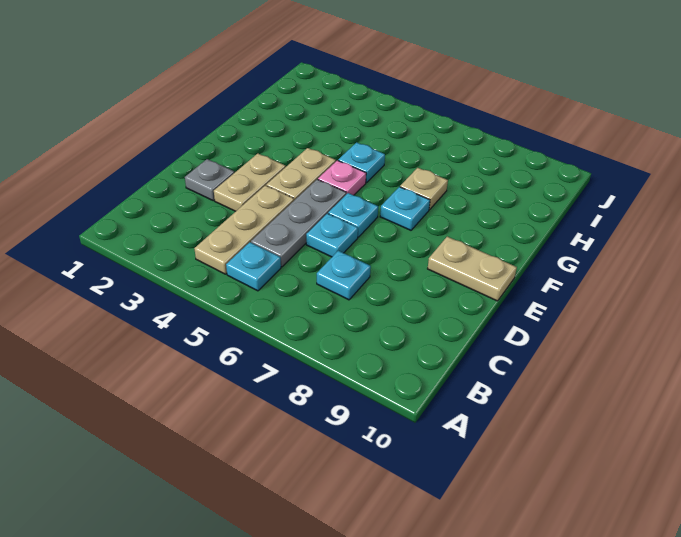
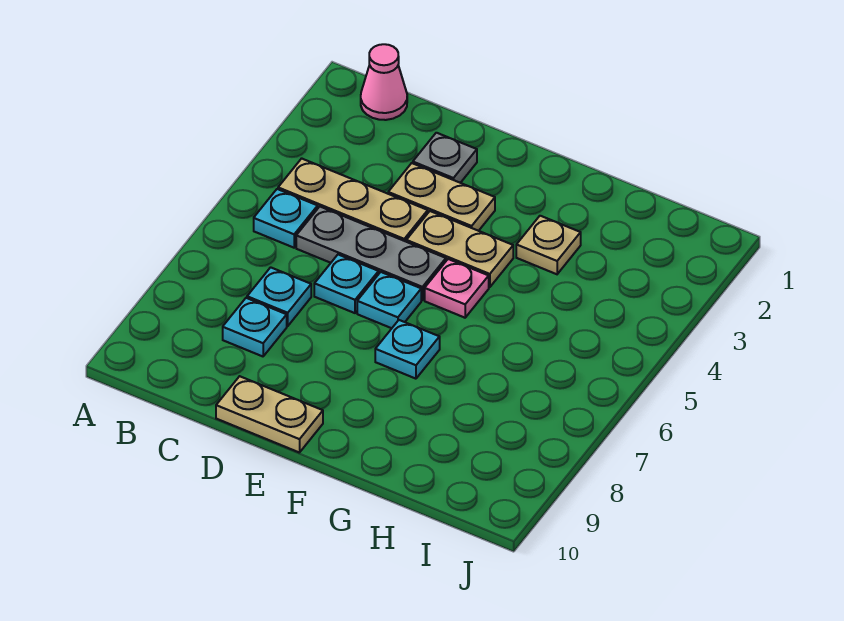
none -> pink 1x1 cone [361,44,407,120]
tan 1x2 plate [428,237,517,301] -> tan 1x2 plate turned to [216,376,323,453]
cyan 1x1 plate [338,142,385,183] -> cyan 1x1 plate moved to [223,298,287,356]
tan 1x1 plate [400,168,448,210] -> tan 1x1 plate moved to [516,216,581,274]

